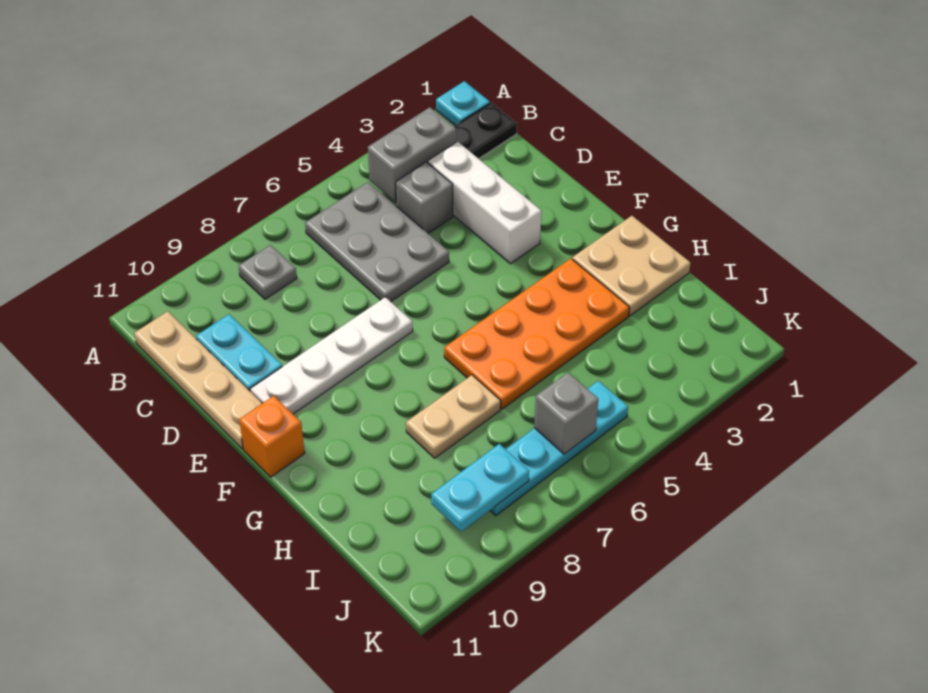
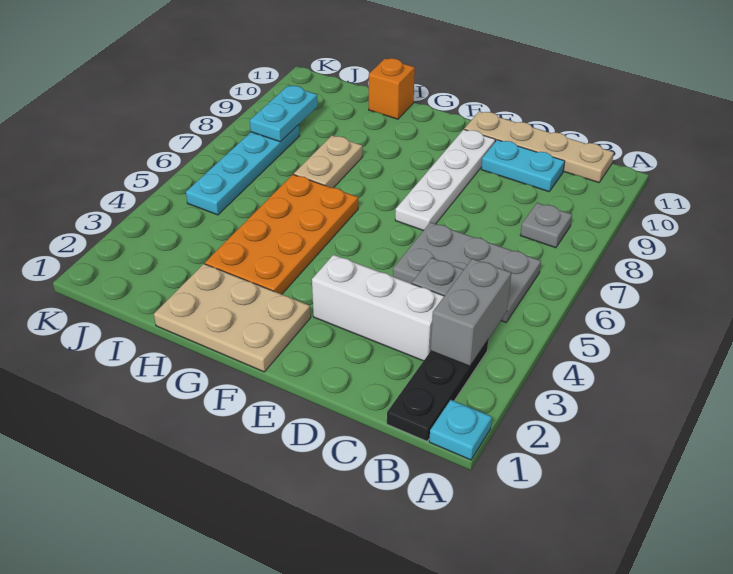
orange 1x1 brick [239,396,305,477] -> orange 1x1 brick moved to [369,58,415,119]
tan 2x2 plate [572,216,690,316] -> tan 2x3 plate [154,264,311,372]
grey 1x1 brick [534,373,598,454] -> none

